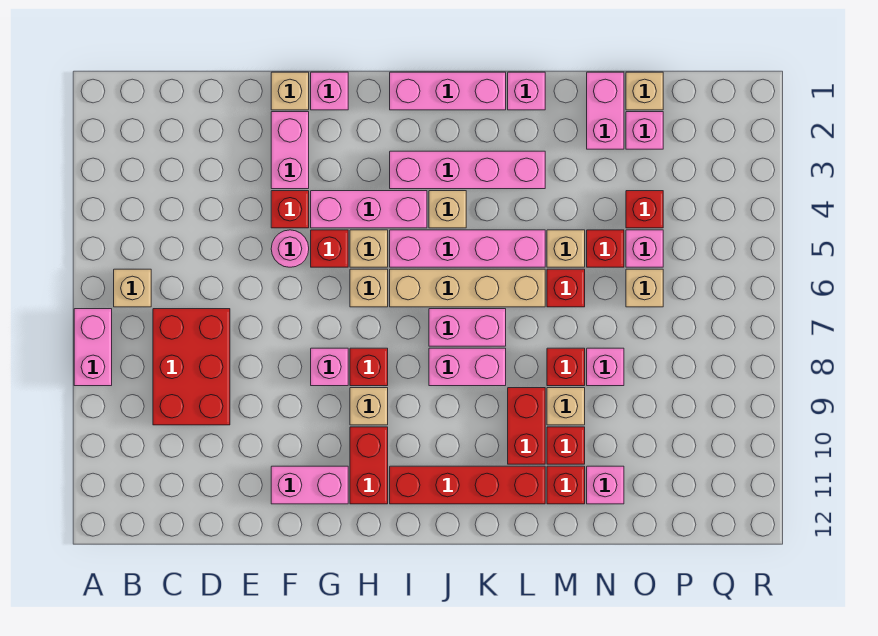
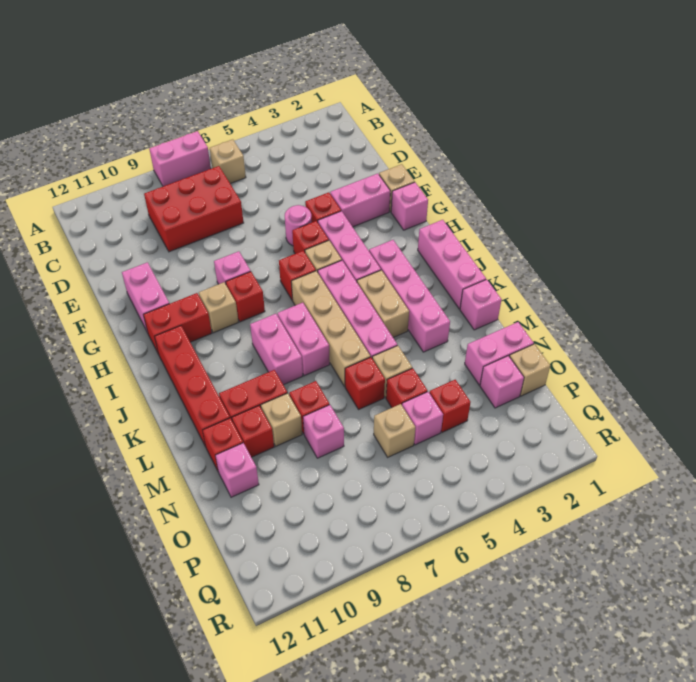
tan 1x1 brick [350,269,388,307] -> red 1x1 brick [279,251,316,300]
tan 1x1 brick [429,191,466,228] -> tan 1x2 brick [357,270,409,337]

